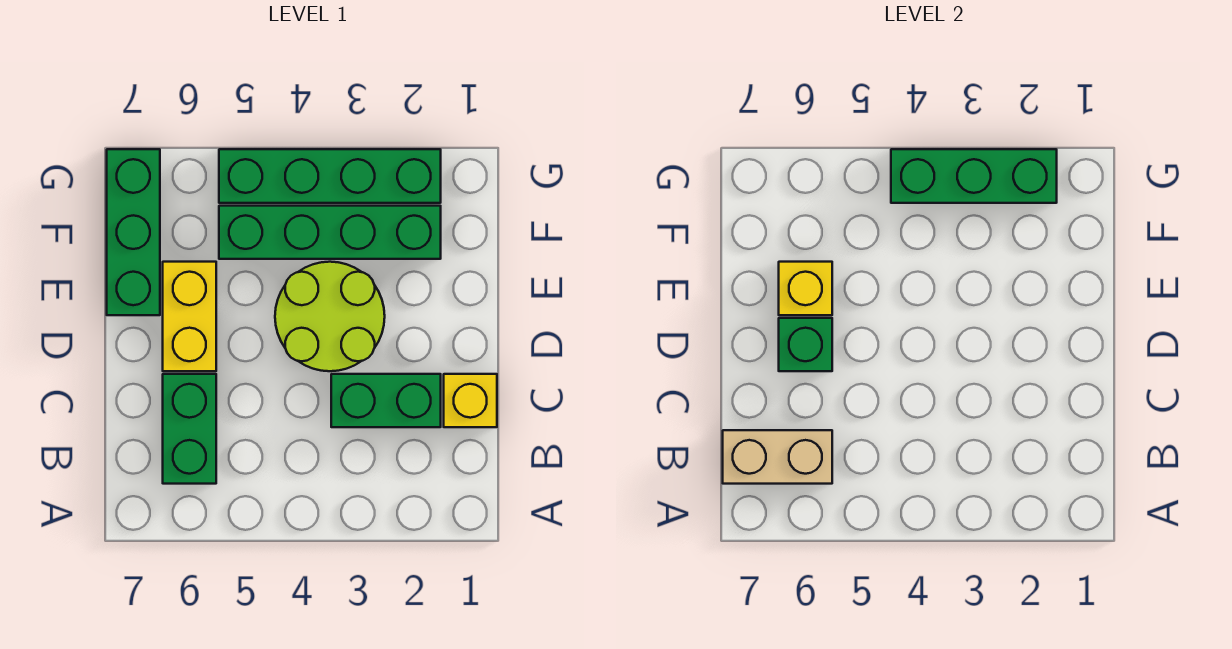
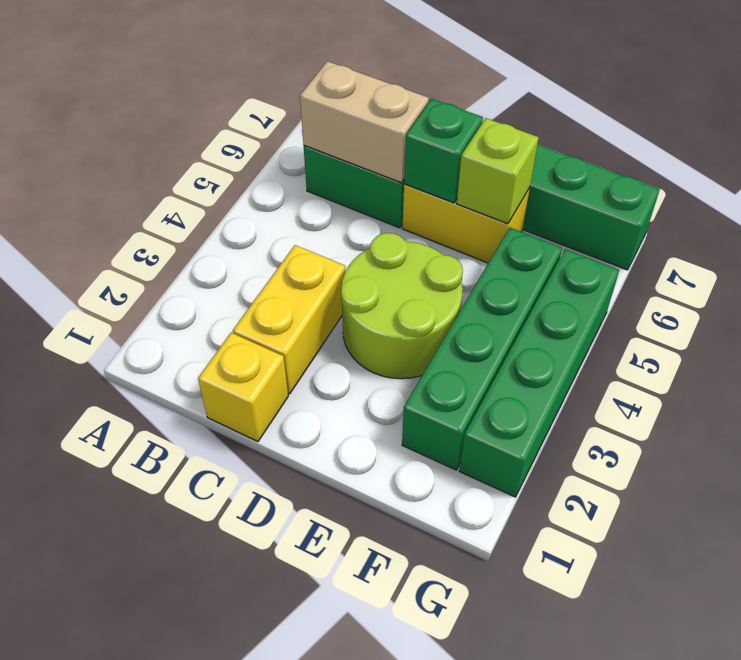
tan 1x2 brick [723,430,832,484] -> tan 1x2 brick turned to [300,61,429,183]
green 1x2 brick [331,374,441,427] -> yellow 1x2 brick [233,245,345,394]
yellow 1x1 brick [779,262,832,315] -> lime 1x1 brick [457,118,539,224]
green 1x3 brick [891,149,1057,203] -> none

